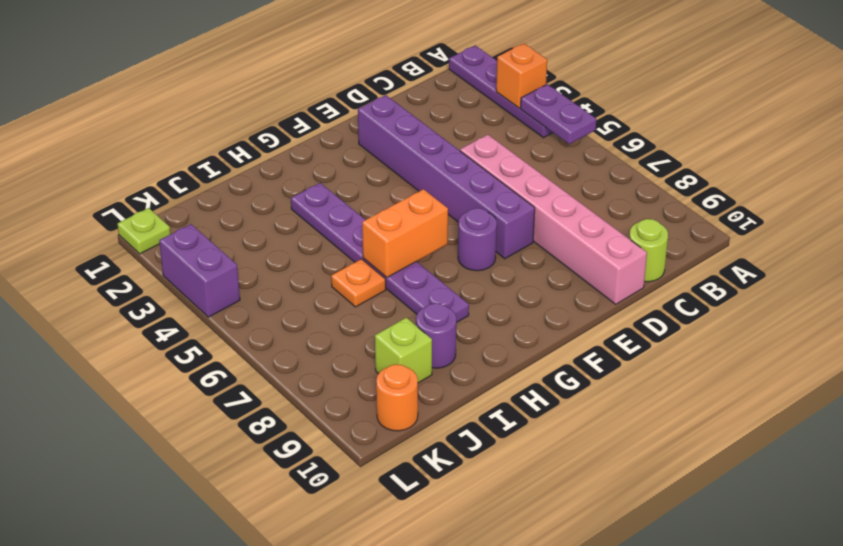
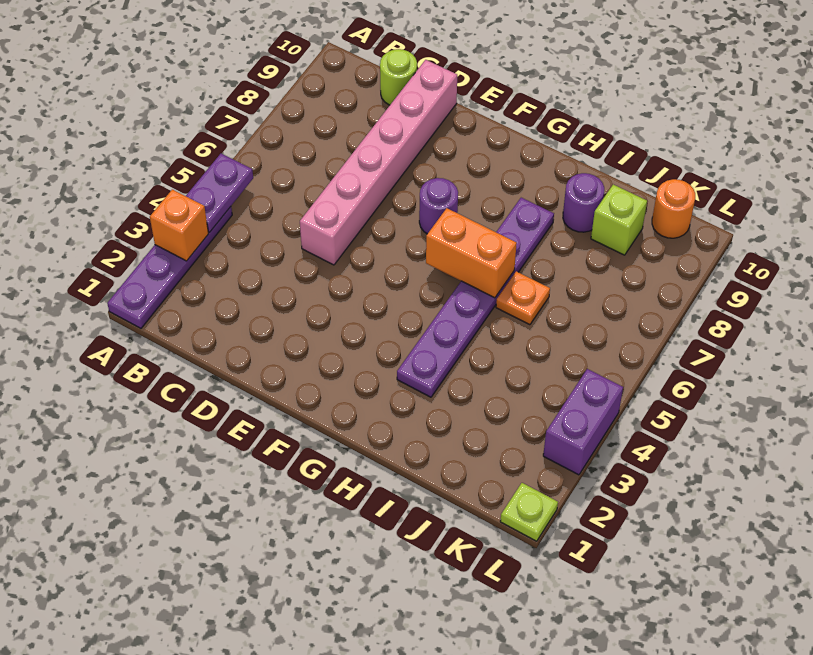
purple 1x6 brick [358,95,535,259] -> none

